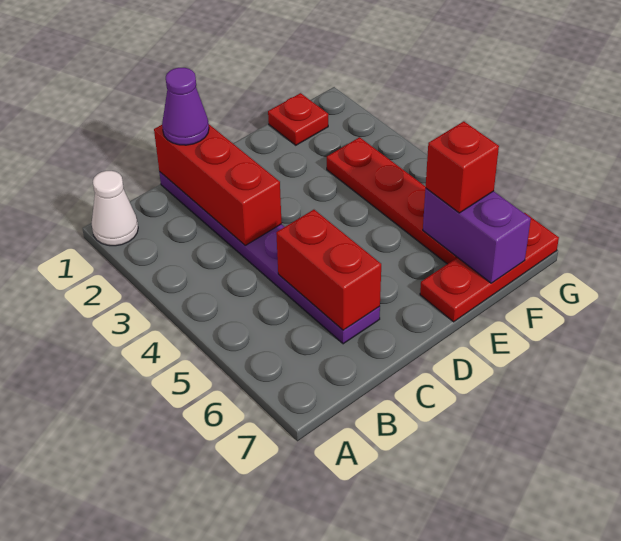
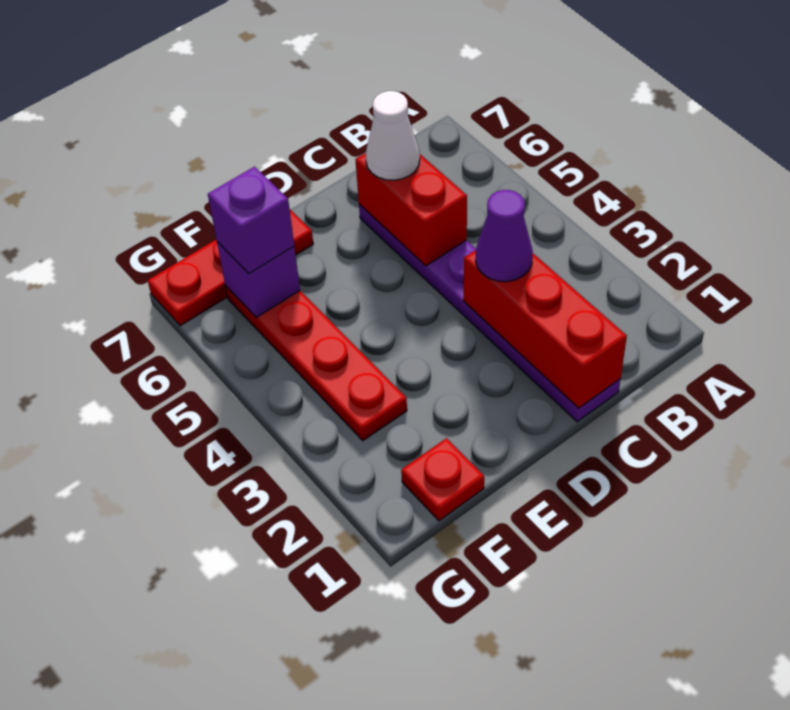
white 1x1 cone [92,171,138,246] -> white 1x1 cone moved to [366,91,420,180]
purple 1x1 cone [162,68,209,145] -> purple 1x1 cone moved to [476,190,533,282]
purple 1x2 brick [423,189,531,283] -> purple 1x1 brick [217,242,300,317]
red 1x1 brick [426,121,499,213] -> purple 1x1 brick [208,167,294,273]

